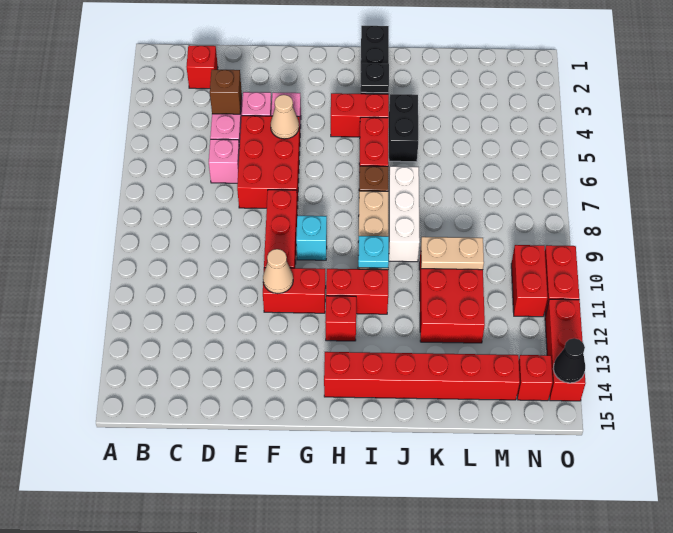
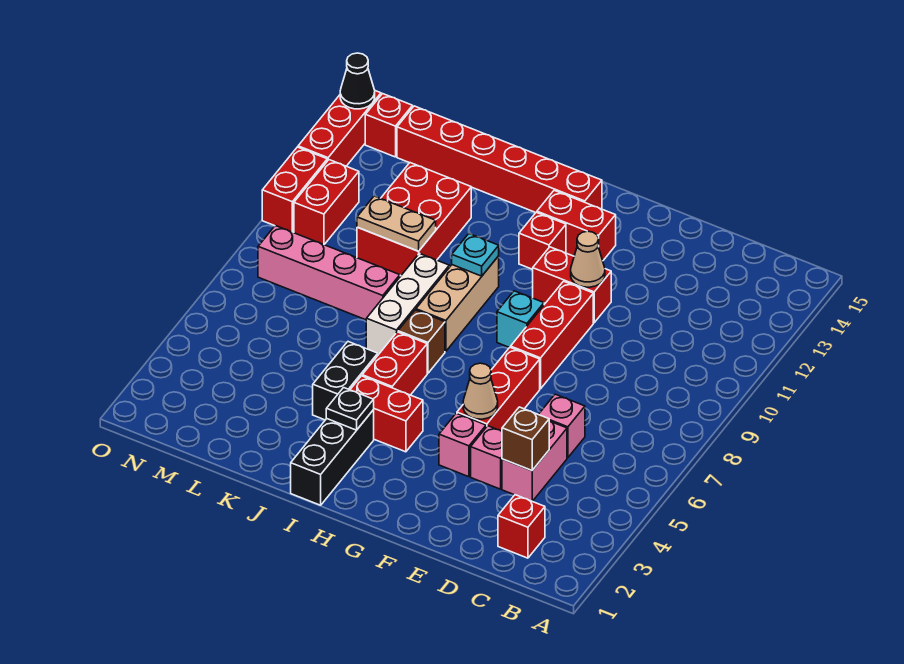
red 2x3 brick [237,116,300,209] -> red 1x3 brick [457,347,540,431]
red 1x2 brick [326,269,388,314] -> red 1x2 brick moved to [537,190,616,260]
none -> pink 1x4 brick [258,226,400,320]

